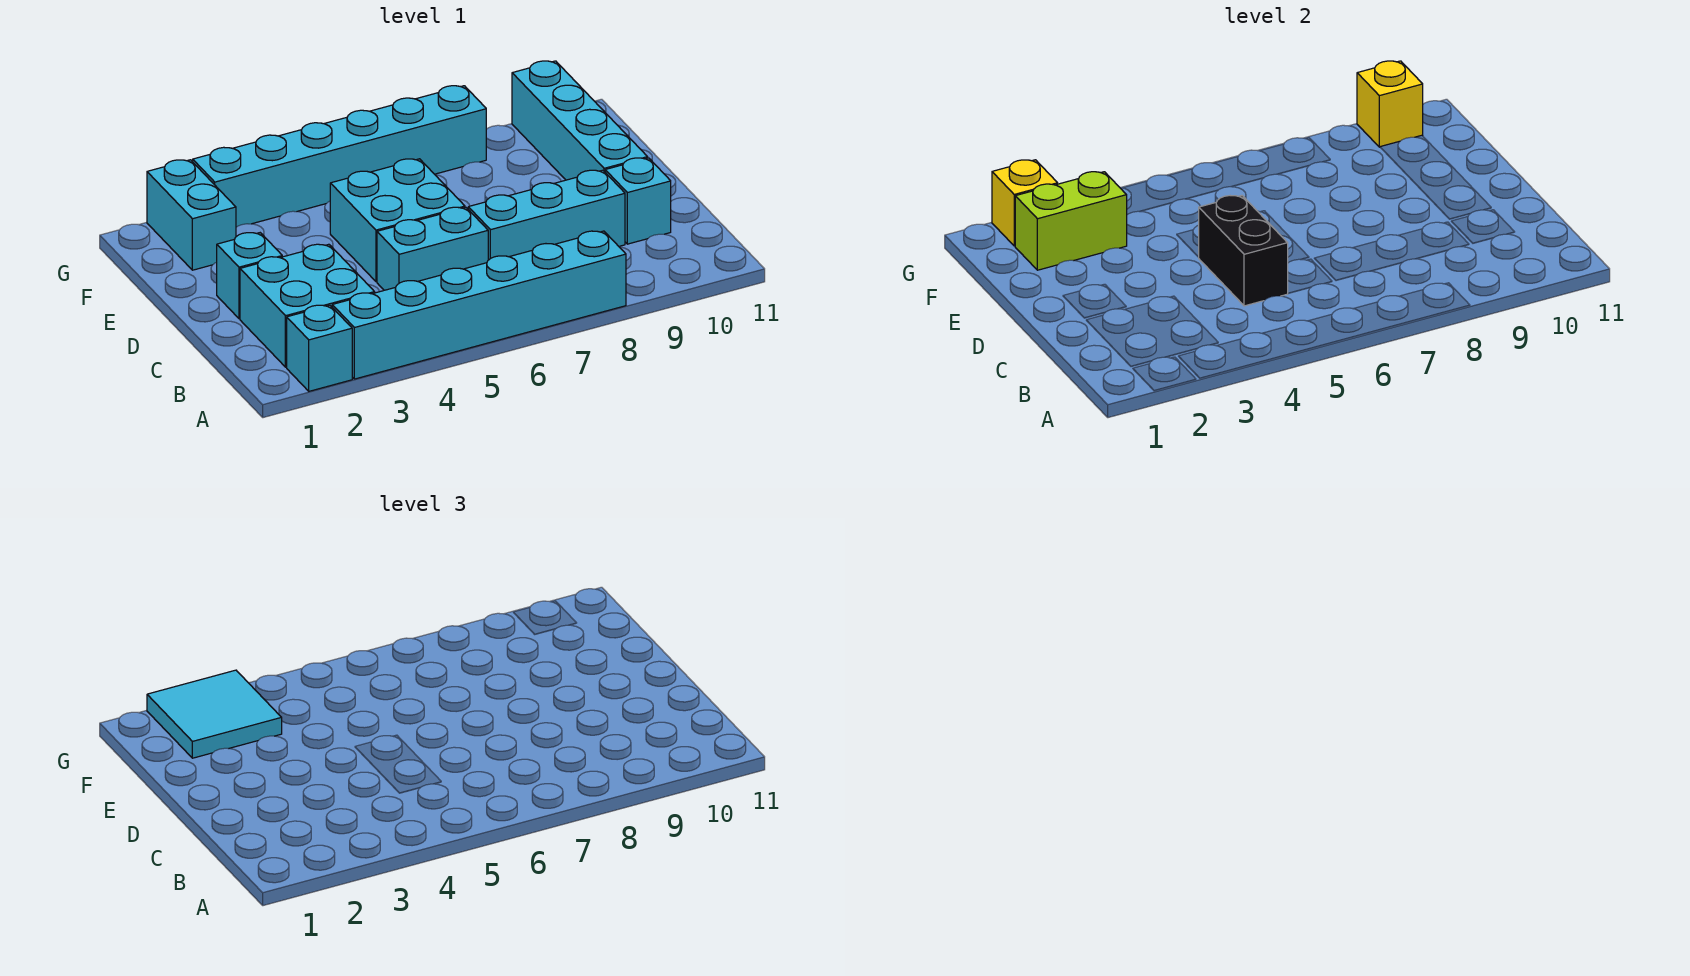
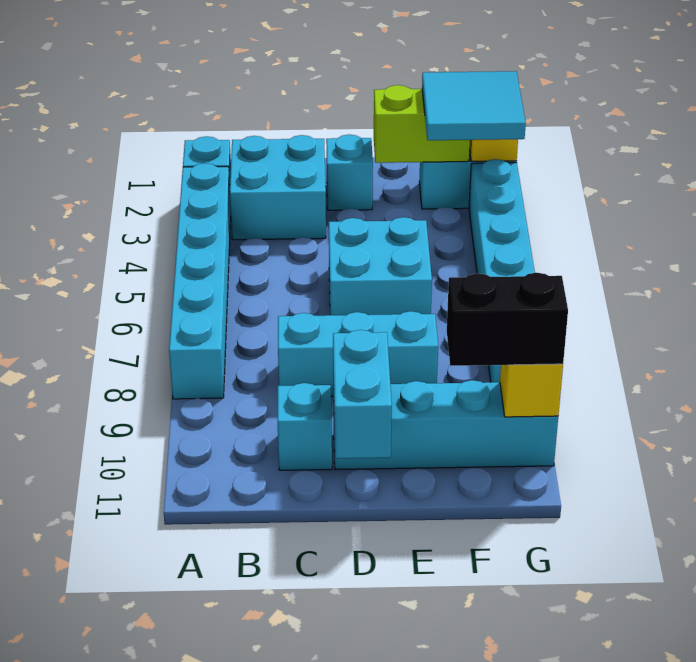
cyan 1x2 brick [377,207,488,290] -> cyan 1x2 brick moved to [333,330,392,458]
black 1x2 brick [1199,196,1288,306] -> black 1x2 brick moved to [447,273,568,366]
cyan 1x3 brick [468,170,625,260] -> cyan 1x3 brick turned to [278,311,438,396]
lime 1x2 brick [1015,172,1127,270] -> lime 1x2 brick turned to [374,85,470,163]

